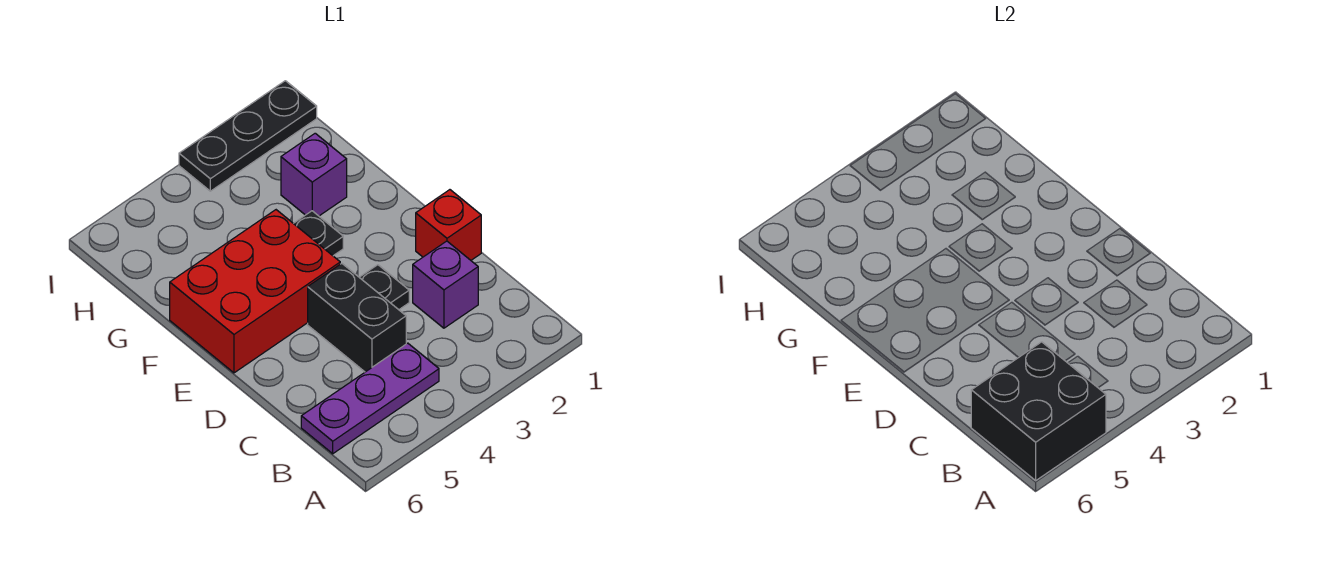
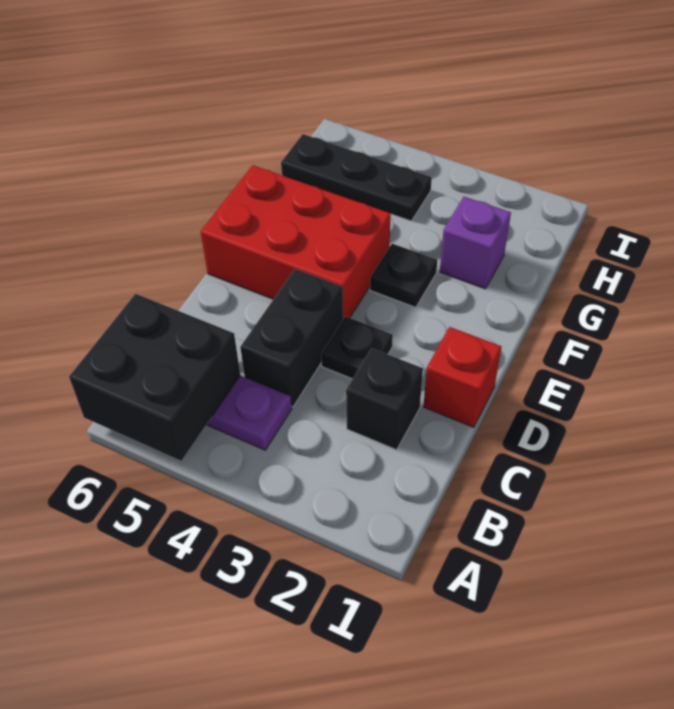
purple 1x1 brick [413,241,478,328] -> black 1x1 brick [346,348,423,450]
black 1x3 plate [179,81,317,191] -> black 1x3 plate moved to [281,134,432,221]

